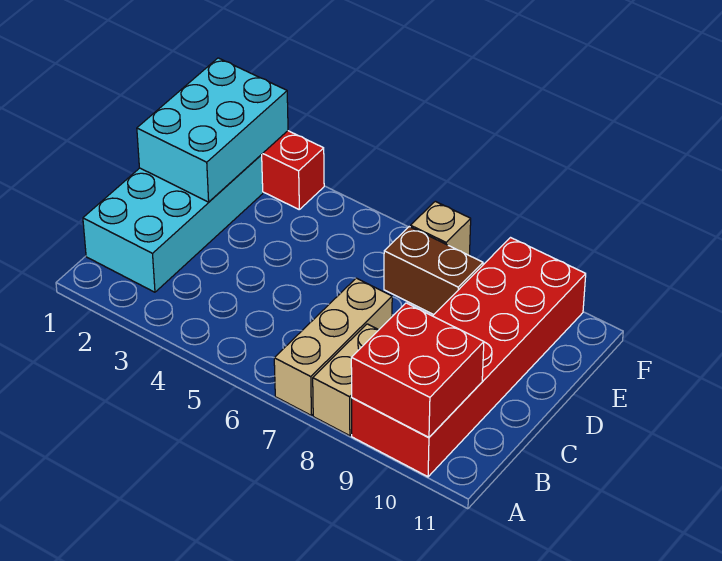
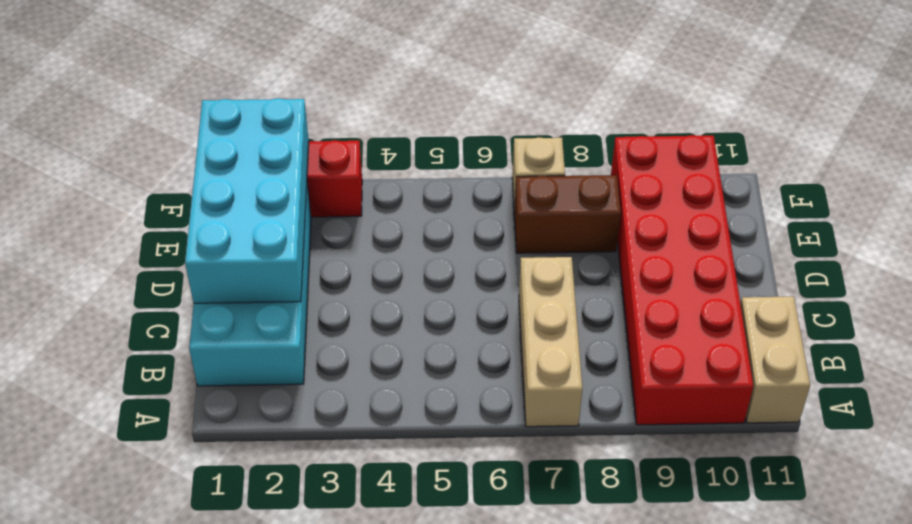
tan 1x2 brick [313,324,378,436] -> tan 1x2 brick moved to [741,297,810,423]
red 2x2 brick [351,303,484,437] -> none
cyan 2x3 brick [137,58,288,202] -> cyan 2x4 brick [185,98,309,303]

